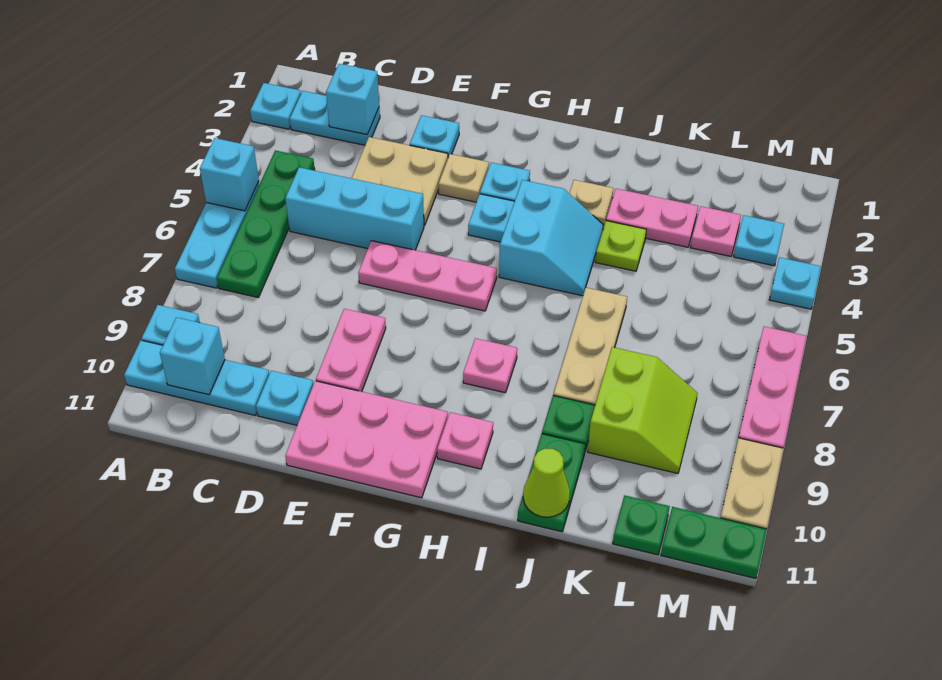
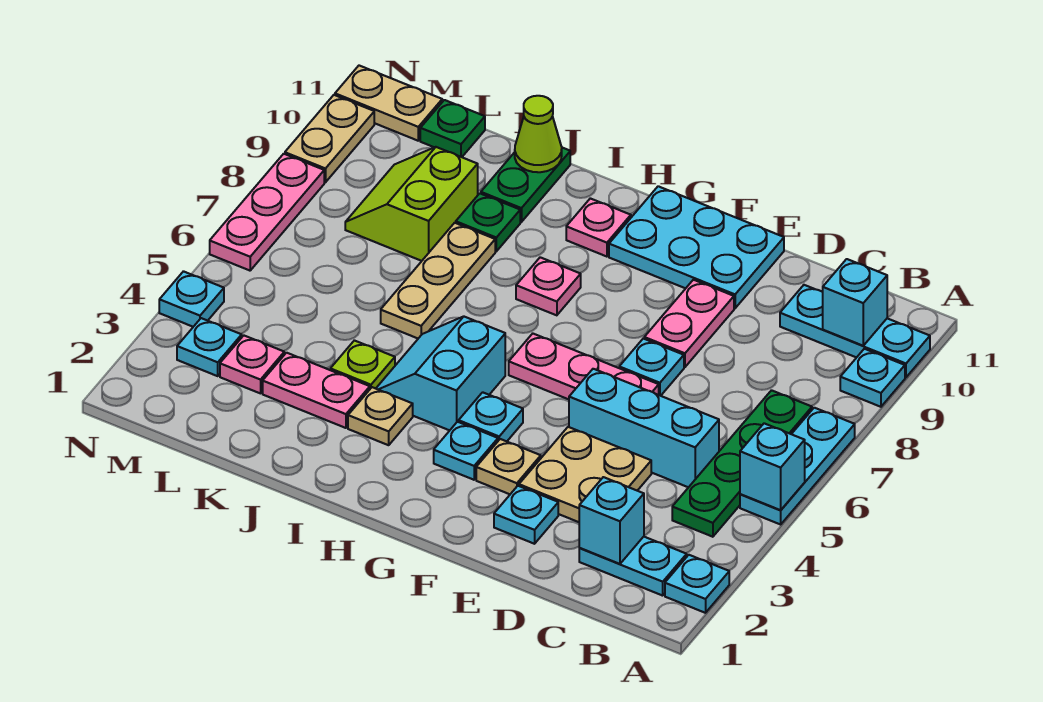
cyan 1x1 plate [256,371,313,425] -> cyan 1x1 plate moved to [619,339,684,396]
pink 2x3 plate [285,381,448,498] -> cyan 2x3 plate [609,186,784,308]
green 1x2 plate [661,507,767,578] -> tan 1x2 plate [335,66,442,141]

